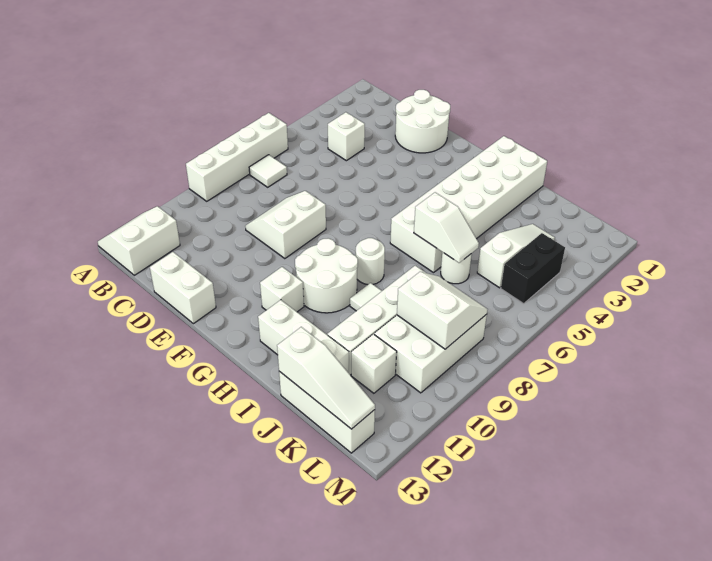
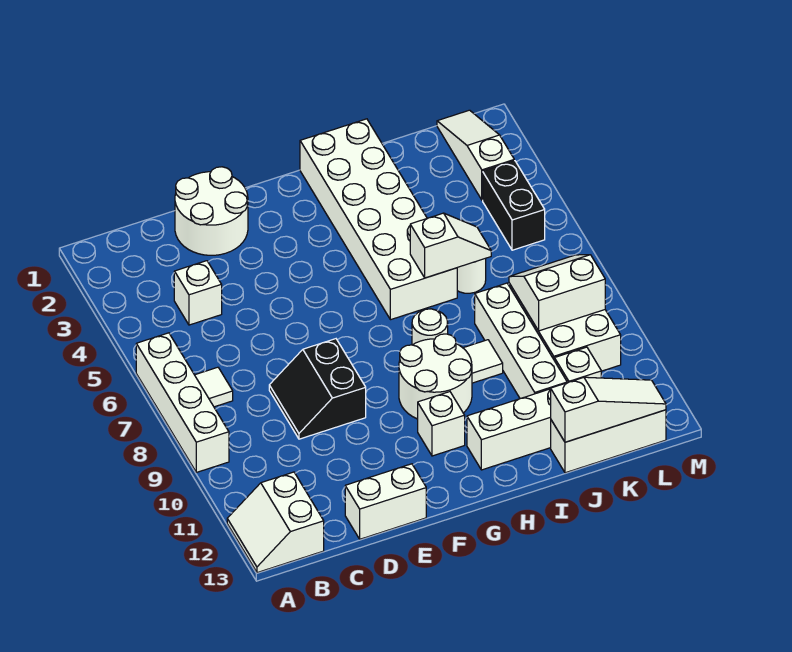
white 2x2 slope [245,191,326,259] -> black 2x2 slope [269,339,366,439]
white 1x3 slope [477,224,555,288] -> white 1x3 slope moved to [437,110,514,200]

